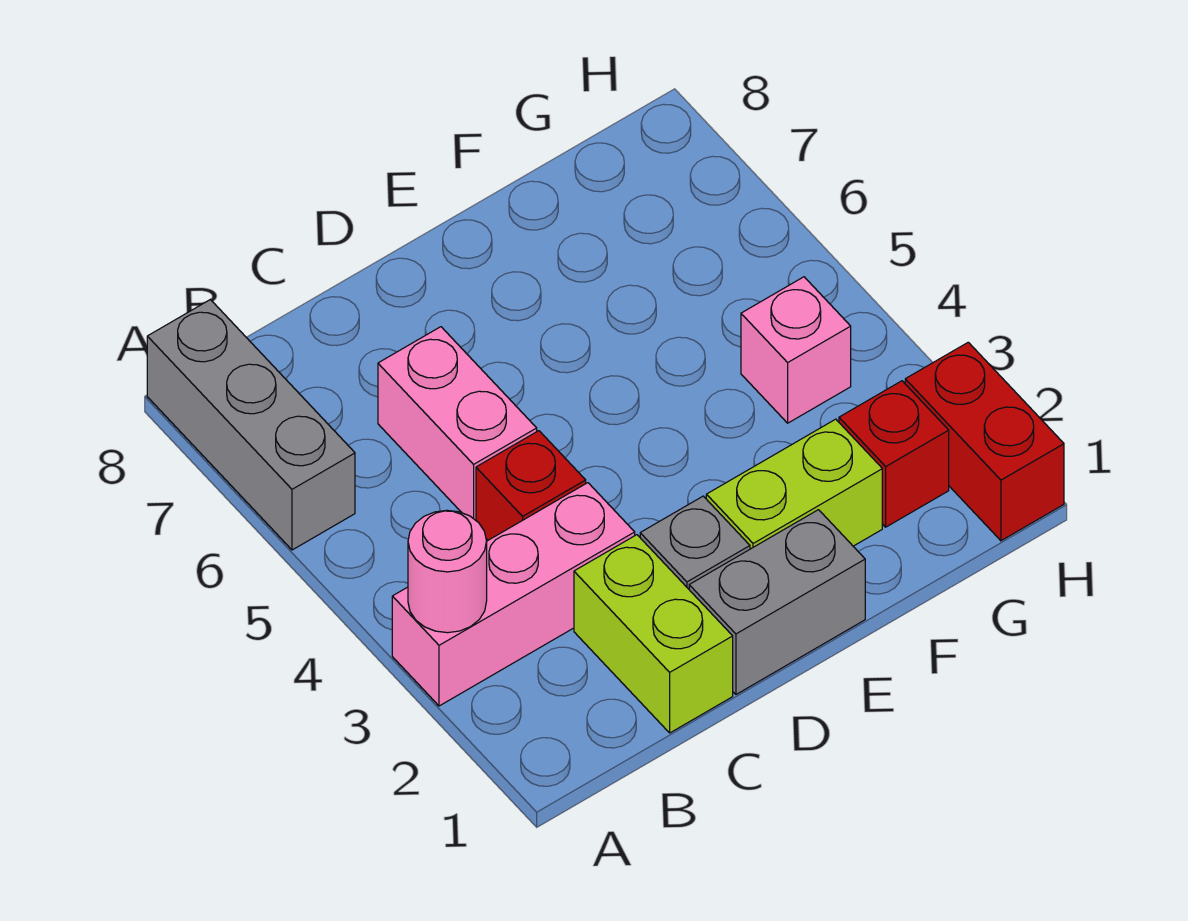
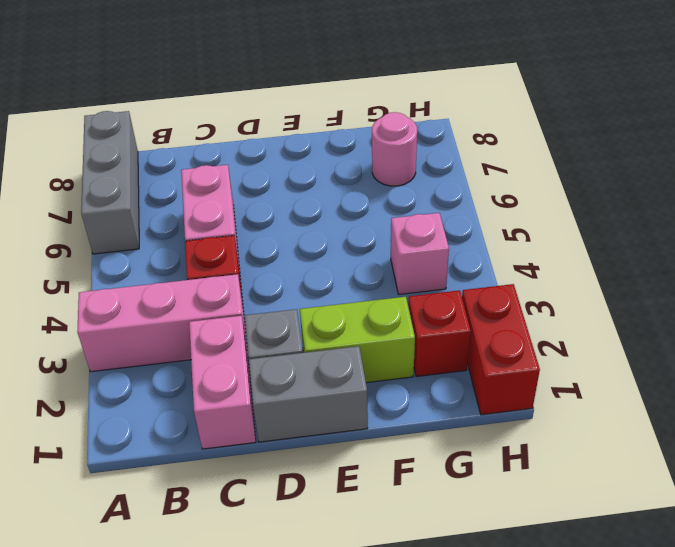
pink 1x1 round brick [408,510,487,633] -> pink 1x1 round brick moved to [372,112,417,186]
lime 1x2 brick [574,535,733,733] -> pink 1x2 brick [189,316,256,449]

